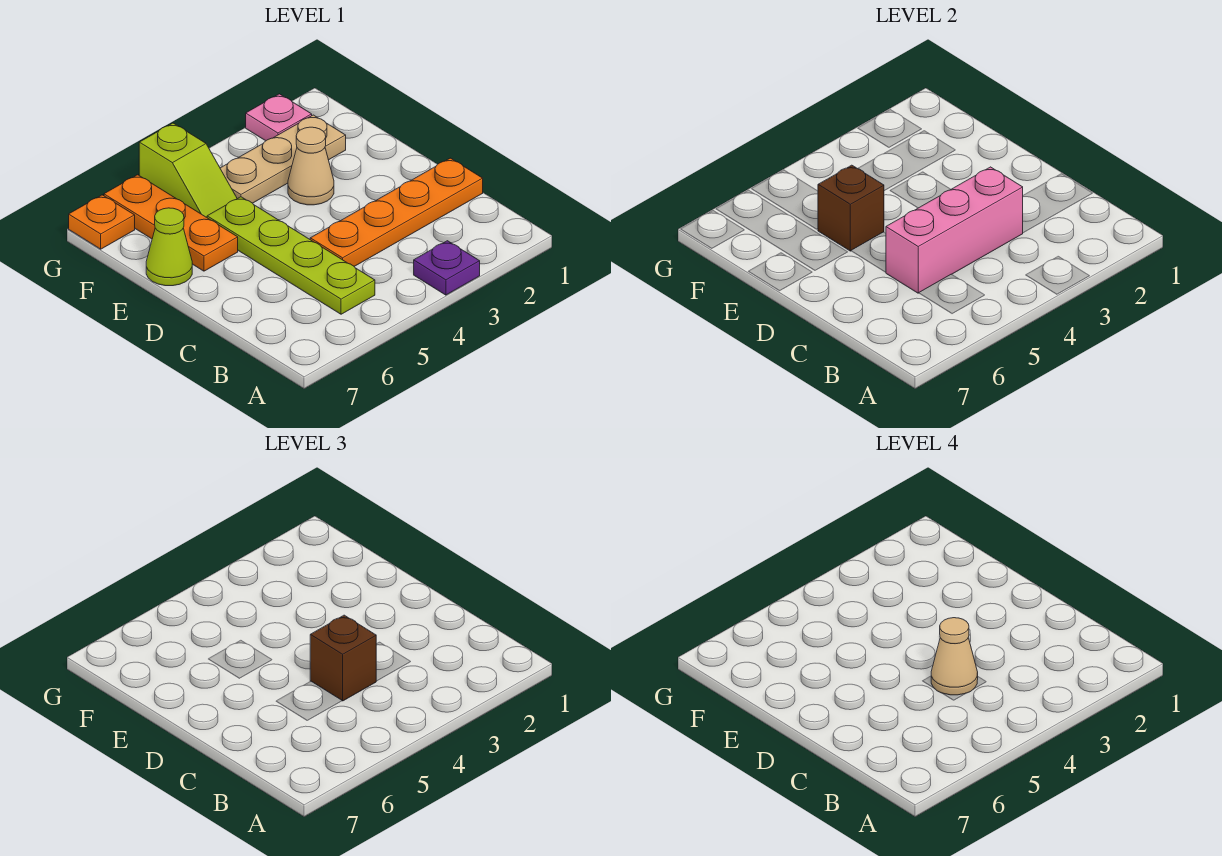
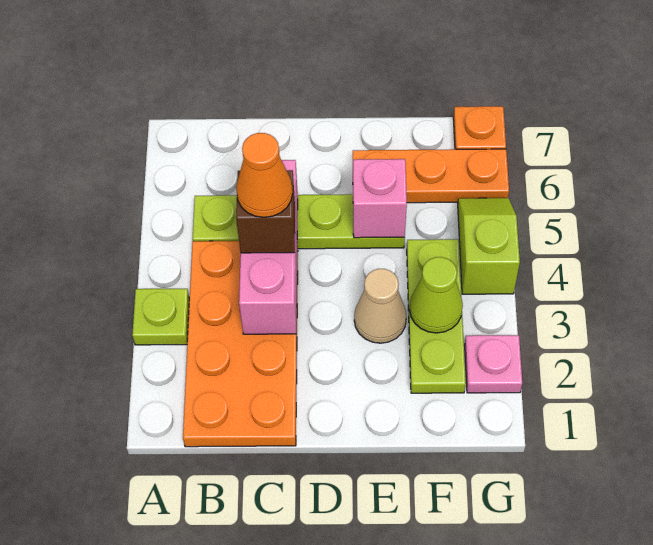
purple 1x1 plate [414,241,480,295] -> lime 1x1 plate [132,289,189,345]
orange 1x4 plate [310,158,483,266] -> orange 2x4 plate [183,241,298,447]
tan 1x1 cone [931,618,978,695] -> orange 1x1 cone [236,133,293,217]
brown 1x1 brick [818,165,884,251] -> pink 1x1 brick [353,159,407,238]
lime 1x1 cone [146,208,192,286] -> lime 1x1 cone moved to [410,257,463,333]
tan 1x3 plate [220,115,346,203] -> lime 1x3 plate [407,239,466,393]
lime 1x2 slope [139,123,237,217] -> lime 1x2 slope turned to [458,198,520,294]

